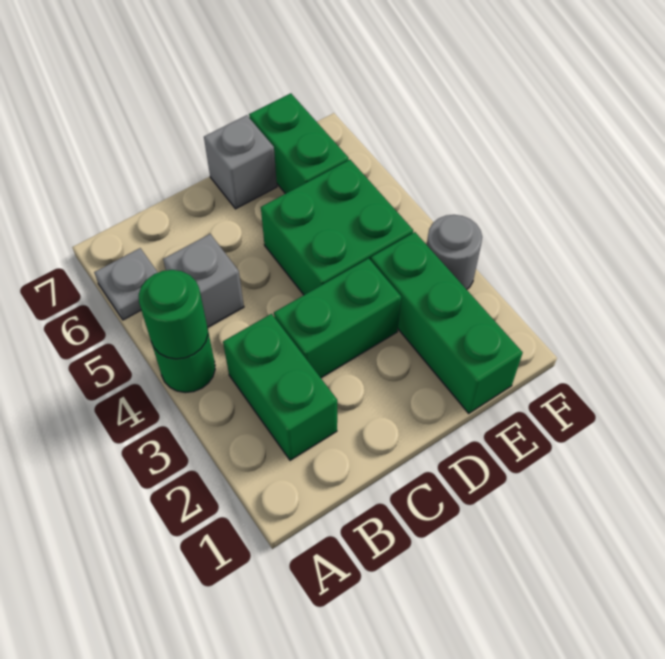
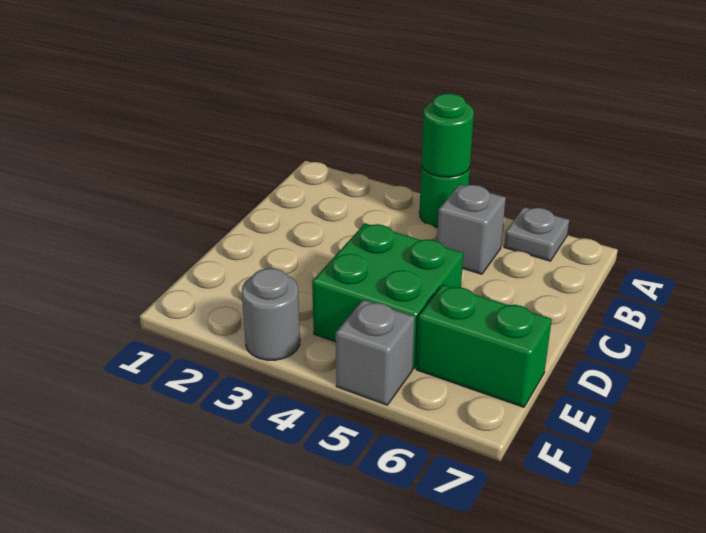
green 1x2 brick [223,314,337,460] -> none
green 1x2 brick [274,258,401,378] -> none
grey 1x1 brick [204,115,277,209] -> grey 1x1 brick moved to [336,300,415,405]
green 1x3 brick [371,232,523,413] -> none

